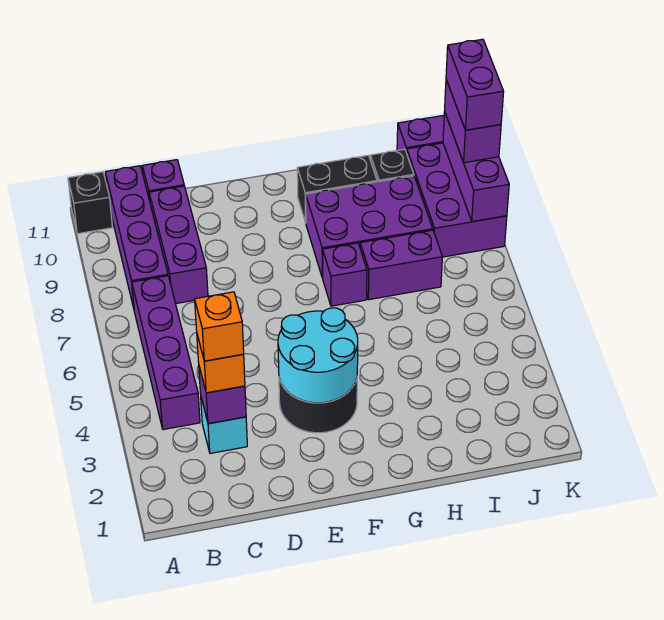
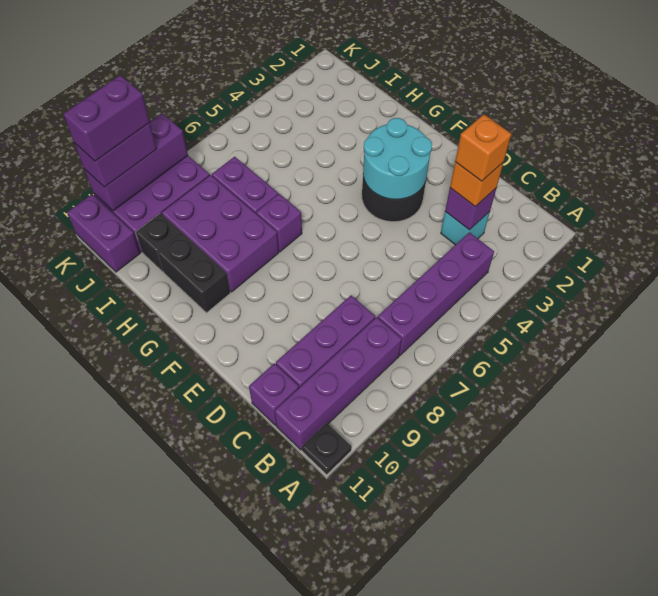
black 1x1 brick [68,172,112,234] -> black 1x1 plate [302,423,352,475]

